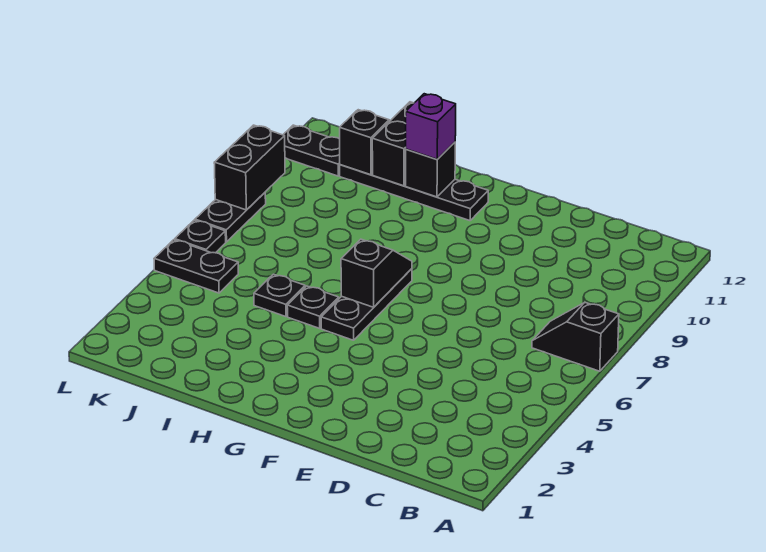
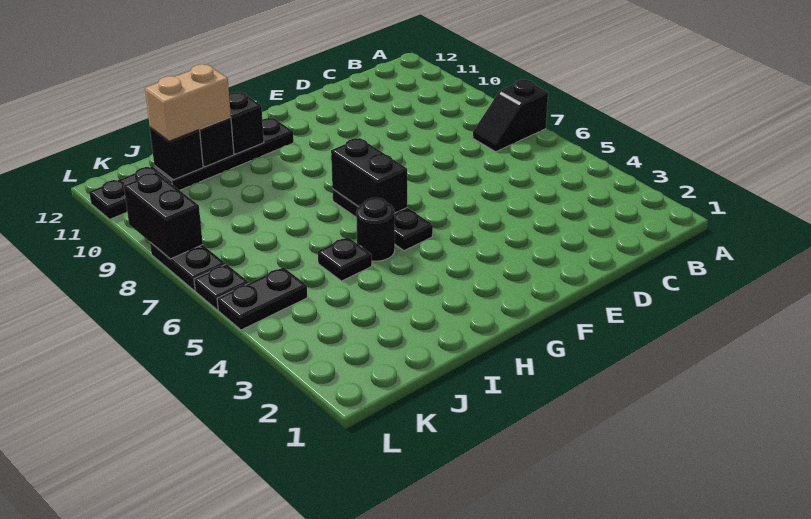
black 1x2 slope [341,239,412,307] -> black 1x2 brick [331,138,407,213]
black 1x1 plate [287,286,339,328] -> black 1x1 round brick [356,198,395,261]
purple 1x1 brick [406,94,456,159] -> none
none -> tan 1x2 brick [145,64,231,141]

